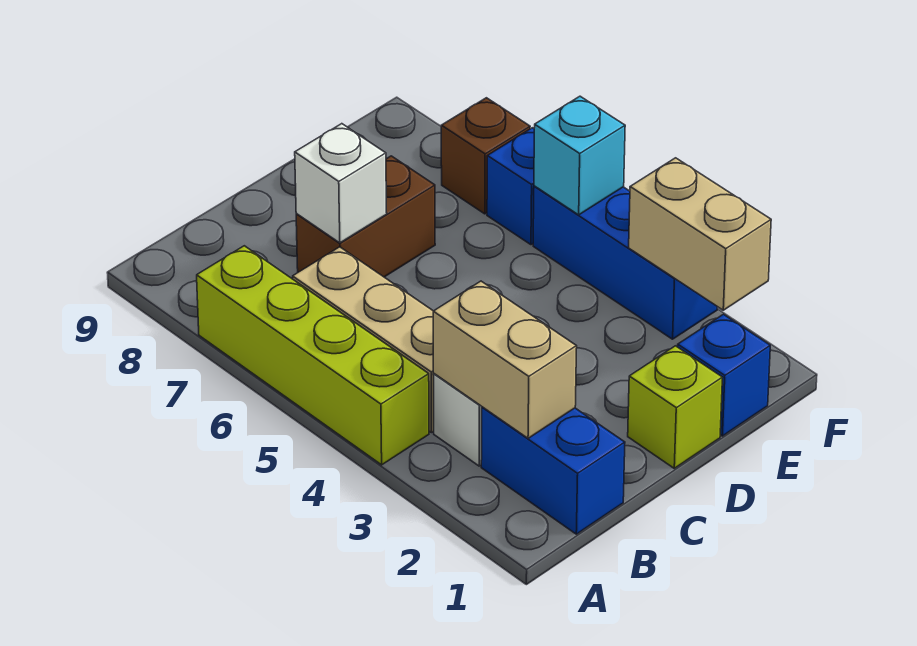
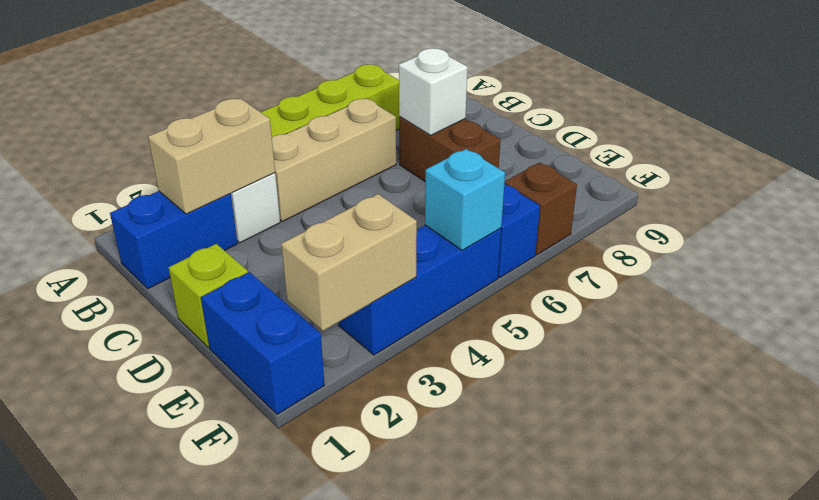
blue 1x1 brick [678,314,770,436] -> blue 1x2 brick [201,272,325,414]

